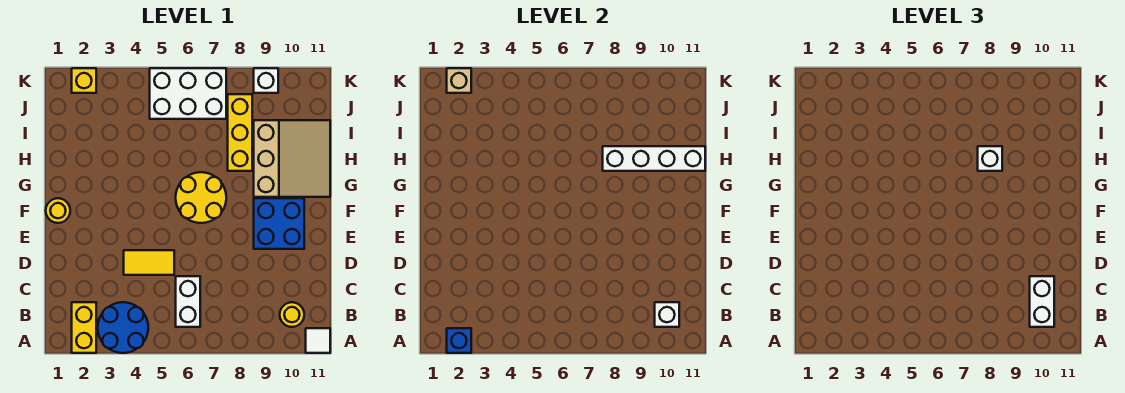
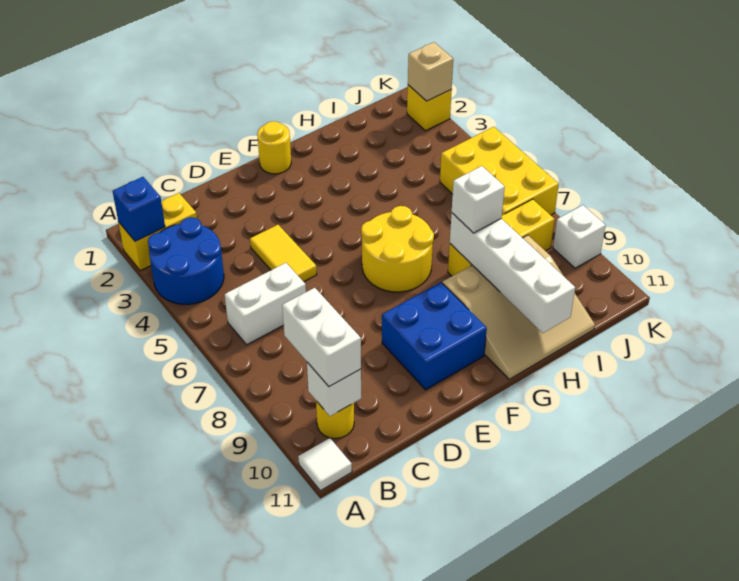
white 1x2 brick [1030,276,1054,327] -> white 1x2 brick turned to [282,288,361,387]
white 2x3 brick [150,68,226,119] -> yellow 2x3 brick [440,127,559,215]

